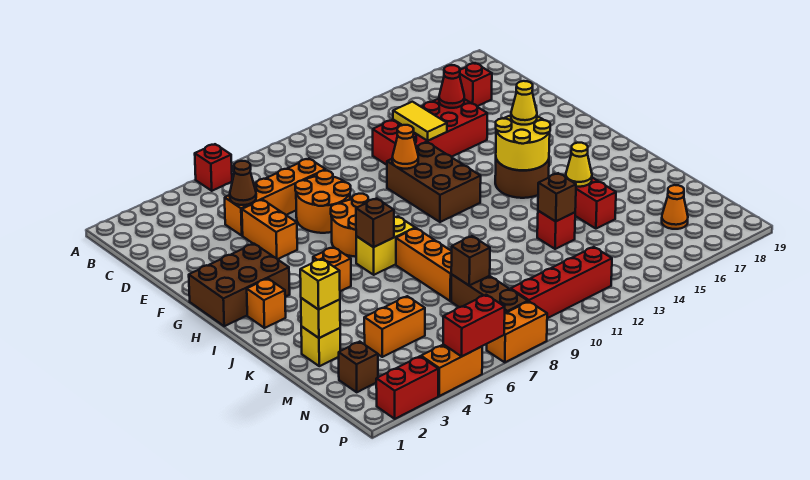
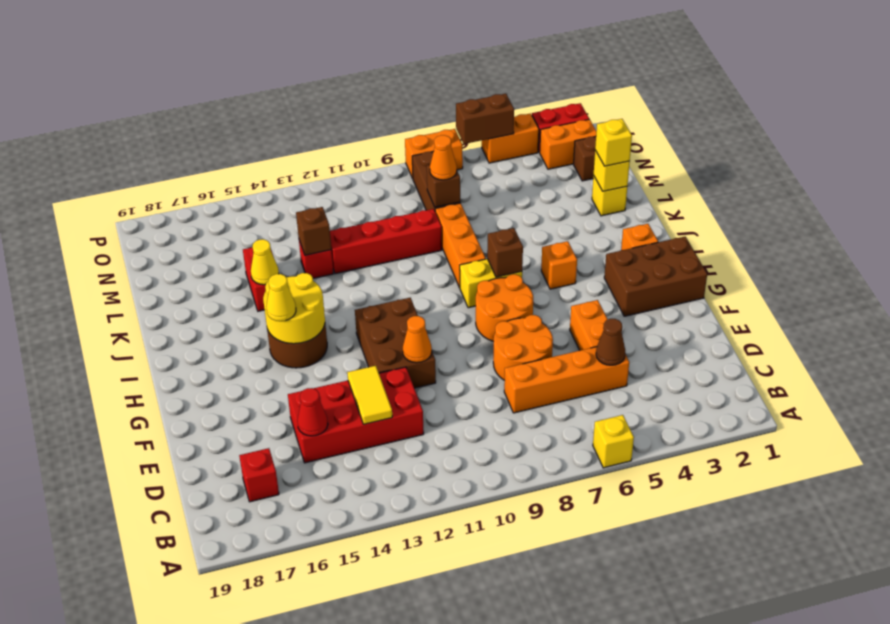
red 1x1 brick [195,144,232,191] -> yellow 1x1 brick [593,415,634,468]
orange 1x2 brick [364,296,425,357] -> orange 1x2 brick moved to [539,119,596,169]
orange 1x1 cone [662,185,688,229] -> orange 1x1 cone moved to [430,135,457,180]
red 1x4 brick [511,247,612,318] -> red 1x4 brick moved to [330,209,442,274]
red 1x2 brick [443,295,505,356] -> brown 1x2 brick [456,94,514,144]

